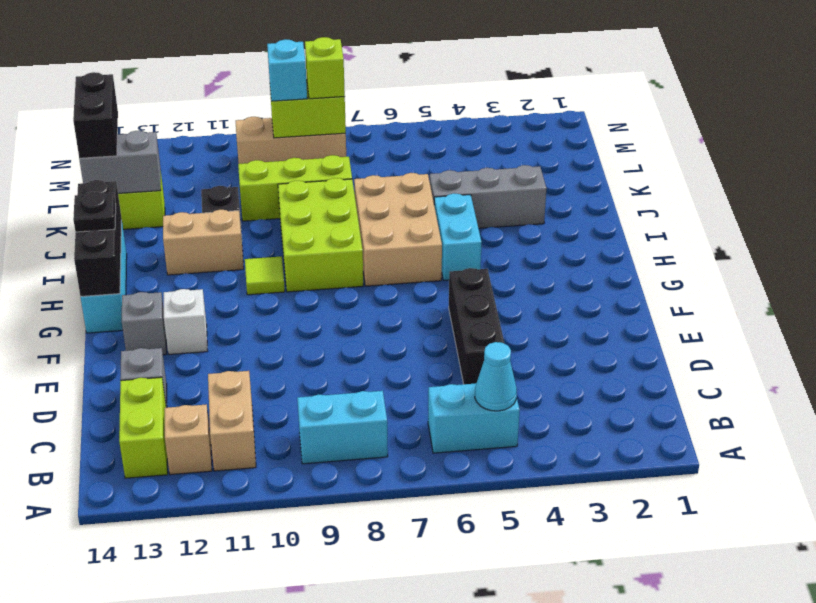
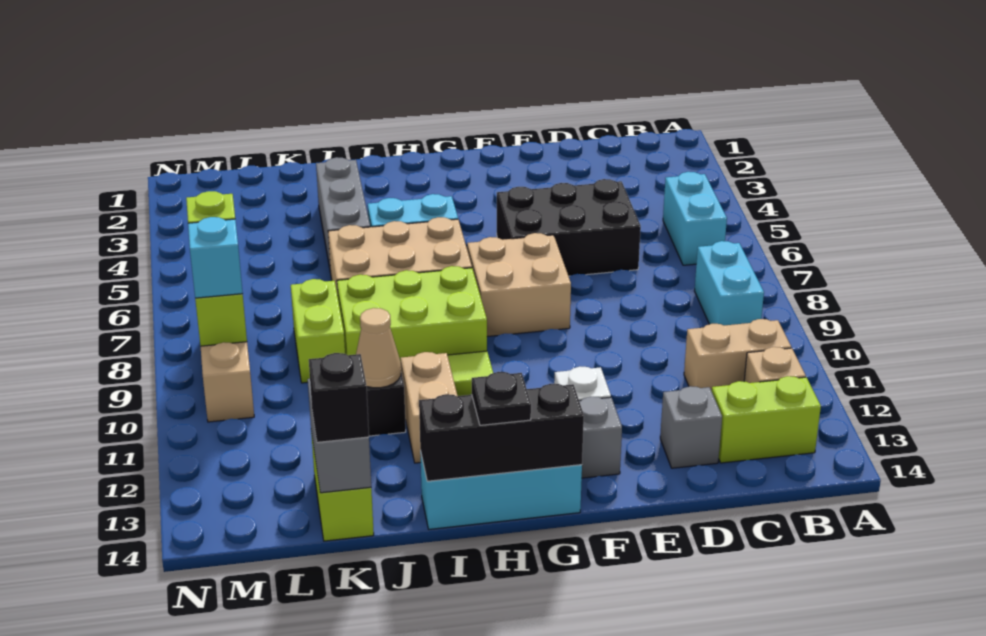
cyan 1x1 cone [475,342,517,411] -> none
black 1x3 brick [449,268,505,384] -> black 2x3 brick [497,179,641,276]
none -> tan 2x2 brick [467,233,571,337]
none -> tan 1x1 cone [356,308,401,388]
lime 1x3 brick [238,155,352,221] -> lime 1x2 brick [291,279,345,383]
black 1x2 brick [73,72,118,158] -> black 1x1 brick [309,353,369,442]

